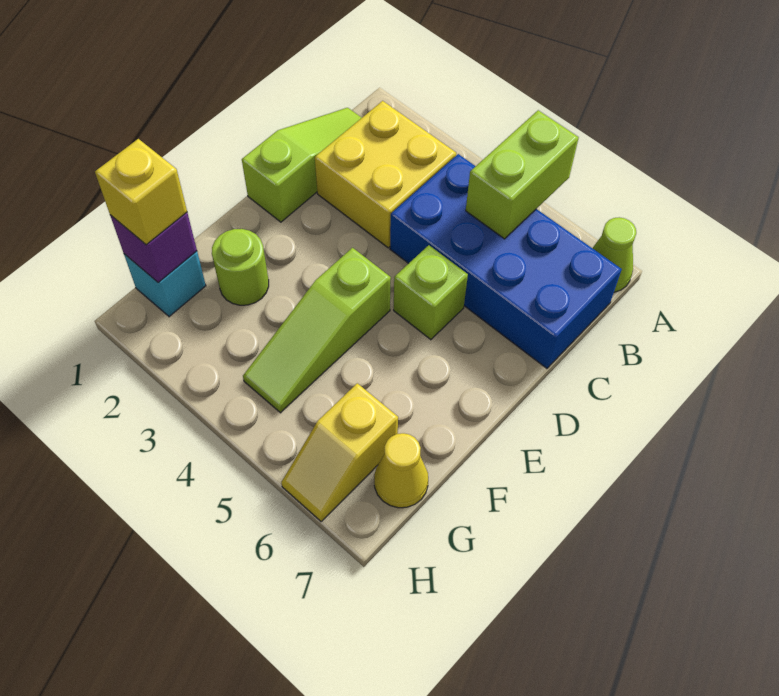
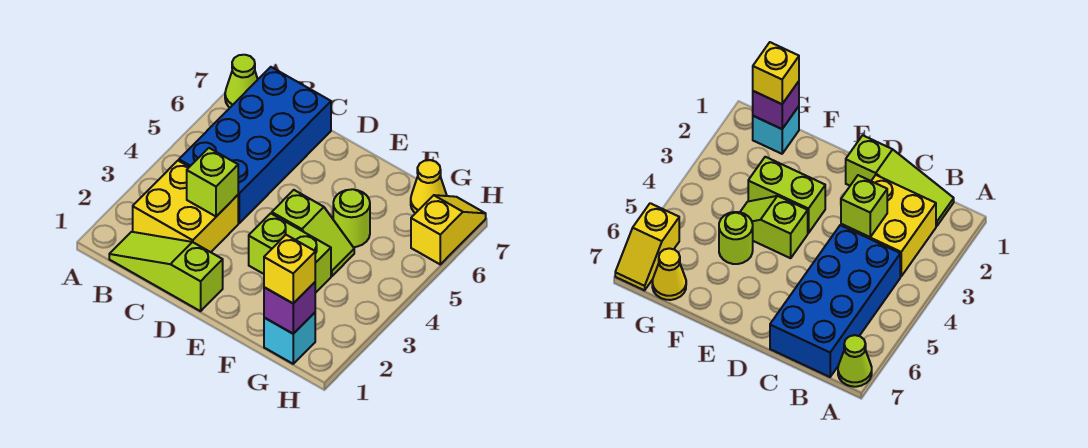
lime 1x2 brick [466,110,579,239] -> lime 1x2 brick moved to [249,213,331,293]
lime 1x1 brick [394,245,468,340] -> lime 1x1 brick moved to [187,148,238,216]
lime 1x3 slope [243,248,391,413] -> lime 1x2 slope [272,190,354,276]
lime 1x1 round brick [212,229,269,305] -> lime 1x1 round brick moved to [333,189,370,247]
yellow 1x2 slope [281,383,398,522] -> yellow 1x2 slope turned to [411,195,486,264]

